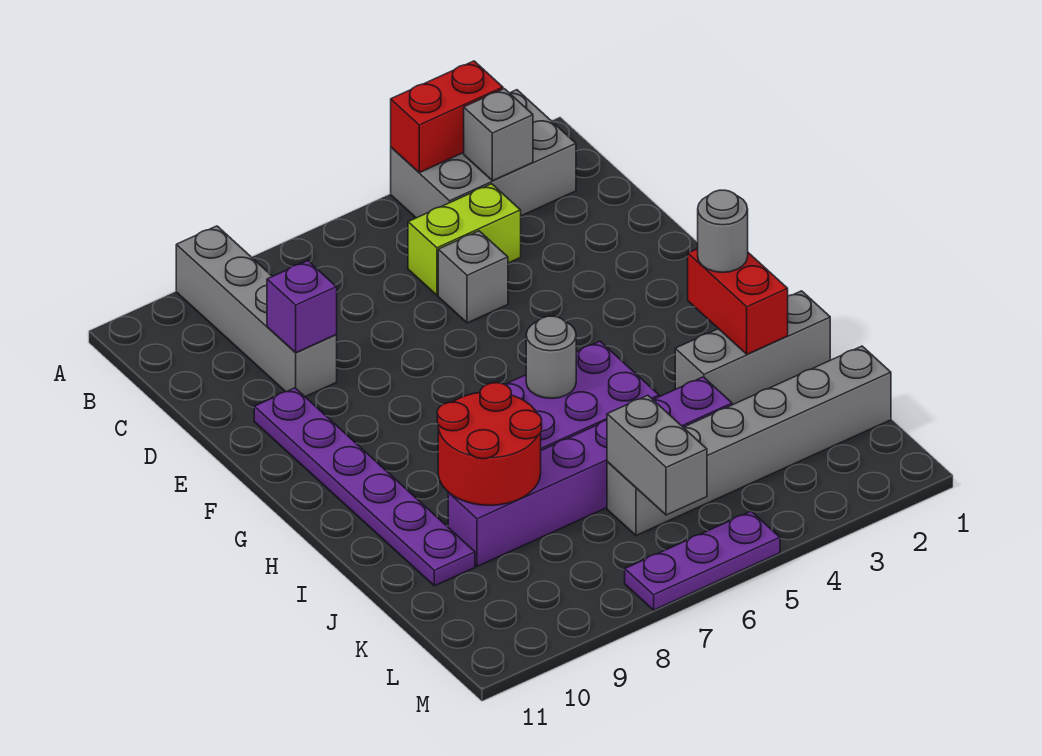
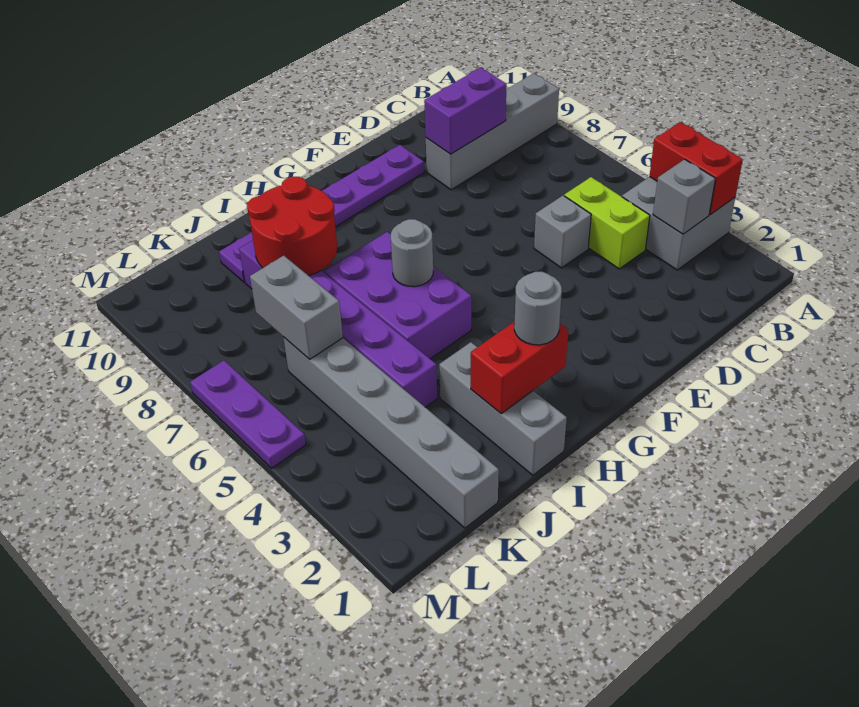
grey 2x3 brick [391,90,576,218] -> grey 2x2 brick [622,177,735,270]
purple 1x1 brick [267,261,337,353] -> purple 1x2 brick [424,68,506,154]
grey 1x2 brick [607,395,707,515] -> grey 1x2 brick turned to [250,256,343,359]

